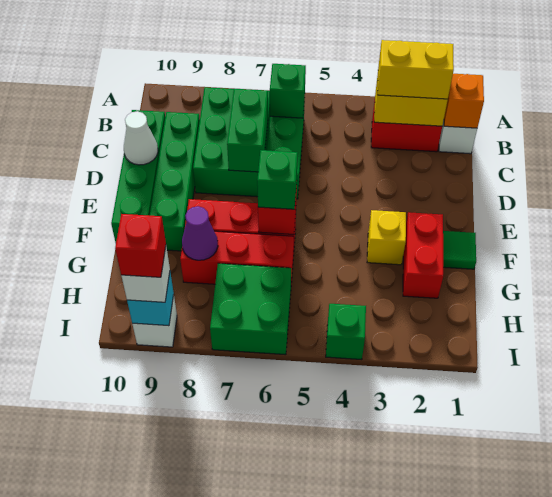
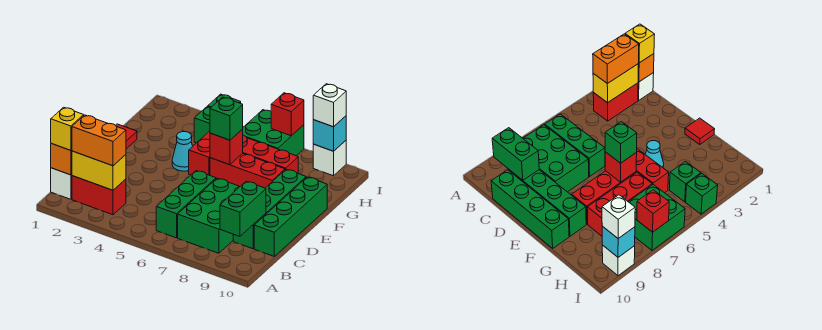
yellow 1x2 brick [377,40,454,99] -> orange 1x2 brick [72,115,126,166]
green 1x1 brick [270,64,306,118] -> green 1x1 brick moved to [194,106,211,143]
green 1x2 brick [227,89,268,172] -> green 1x2 brick moved to [220,181,266,236]
white 1x1 cone [124,111,158,165] -> none
green 1x1 tile [443,231,476,269] -> red 1x1 tile [116,124,137,149]
red 1x2 brick [403,212,443,298] -> red 1x2 brick moved to [189,131,210,175]
yellow 1x1 brick [367,210,406,265] -> yellow 1x1 brick moved to [51,107,84,150]
none -> cyan 1x1 cone [172,132,193,171]
purple 1x1 cone [182,206,218,260] -> none
red 1x1 brick [115,214,166,277] -> red 1x1 brick moved to [271,93,304,136]

